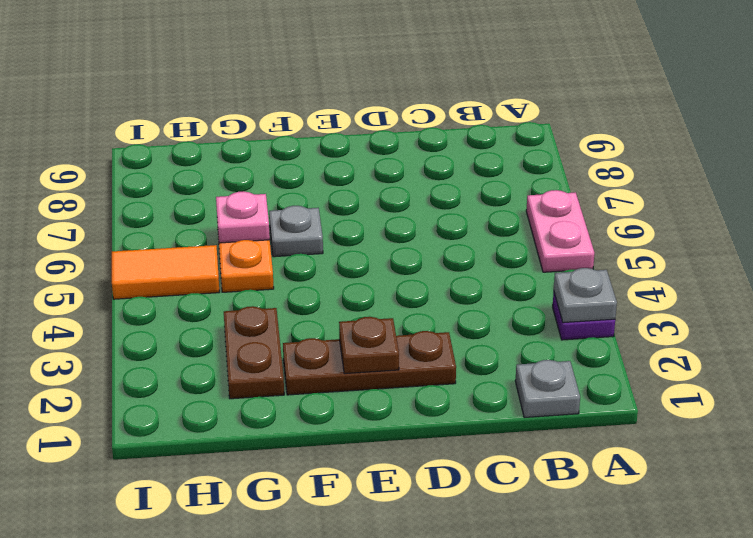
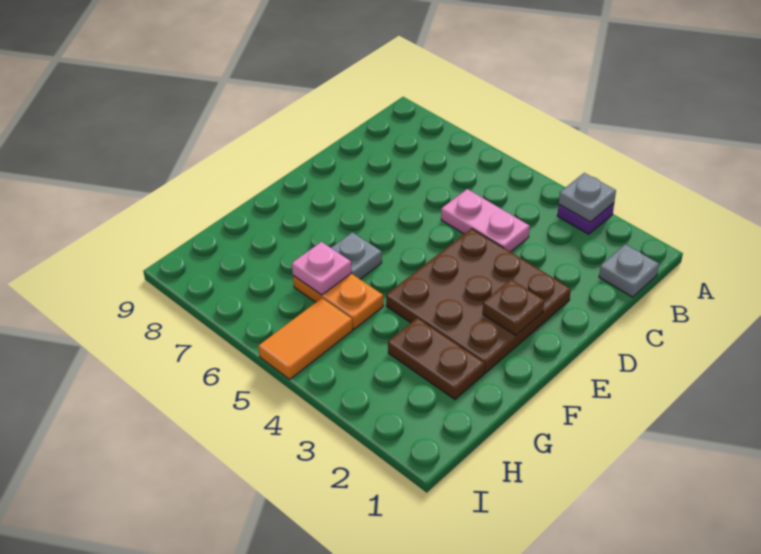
pink 1x2 plate [526,190,594,272] -> pink 1x2 plate moved to [441,189,530,252]
brown 1x3 plate [283,331,456,395] -> brown 3x3 plate [386,229,571,373]

